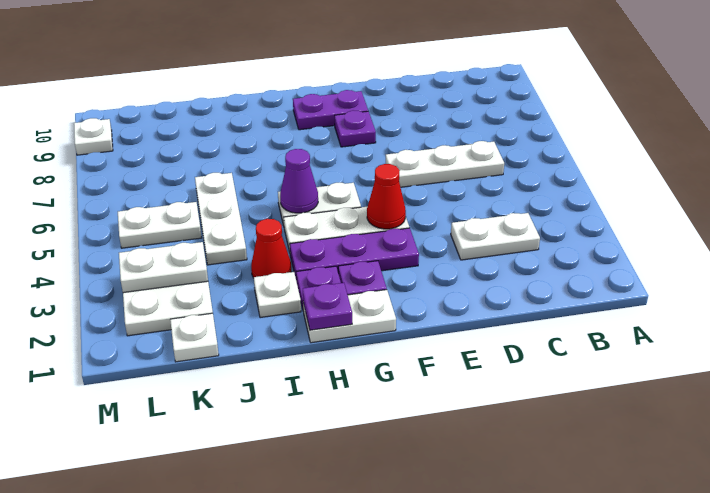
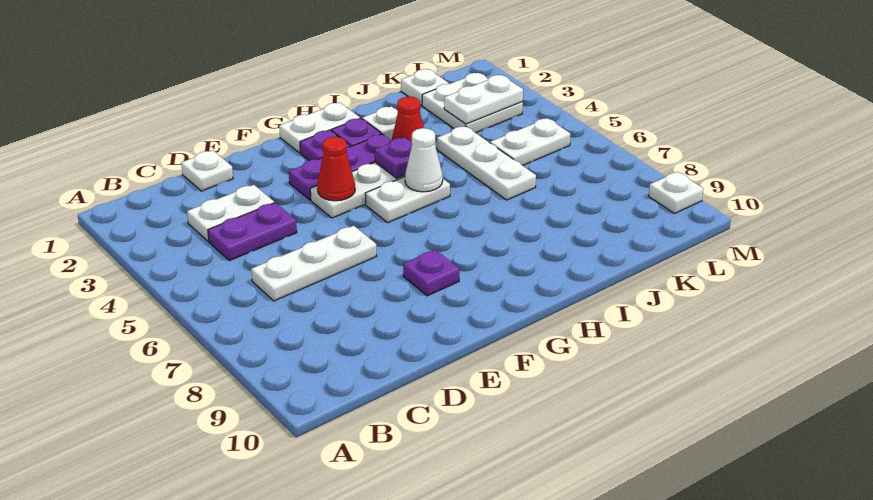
none -> white 1x1 plate [181,151,233,191]
purple 1x2 plate [293,90,368,130] -> purple 1x2 plate moved to [208,203,297,261]
purple 1x1 plate [303,283,352,330] -> purple 1x1 plate moved to [375,138,412,178]
purple 1x1 cone [280,149,318,213] -> white 1x1 cone [405,128,443,192]

